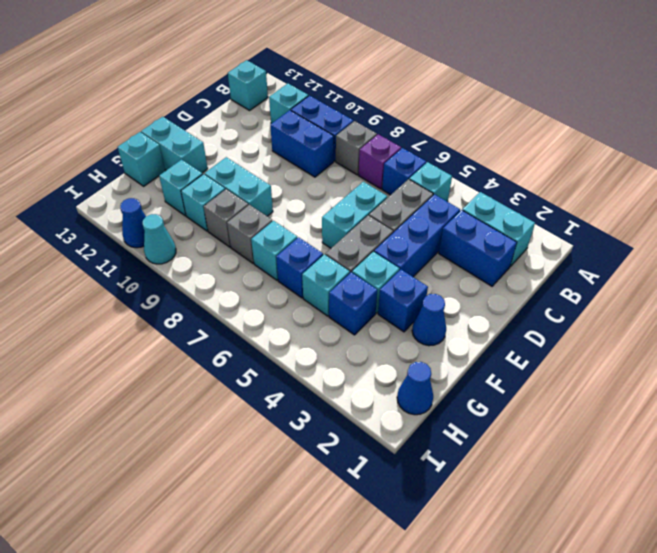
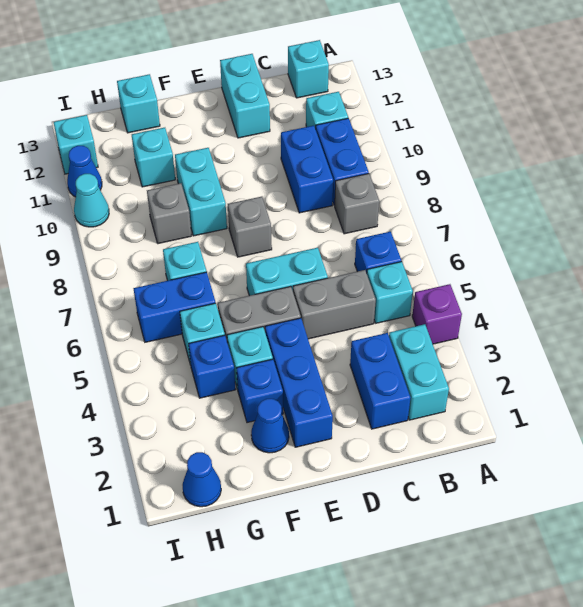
purple 1x1 brick [359,134,401,189] -> purple 1x1 brick moved to [412,284,462,344]
blue 1x3 brick [374,194,460,277] -> blue 1x3 brick turned to [265,318,333,447]
cyan 1x2 brick [141,117,208,173] -> cyan 1x2 brick moved to [220,54,270,138]
blue 1x1 brick [276,237,323,298] -> blue 1x2 brick [133,272,216,342]
grey 1x1 brick [227,205,272,263] -> grey 1x1 brick moved to [228,197,272,257]
cyan 1x1 brick [181,174,225,231] -> cyan 1x1 brick moved to [54,115,98,174]

